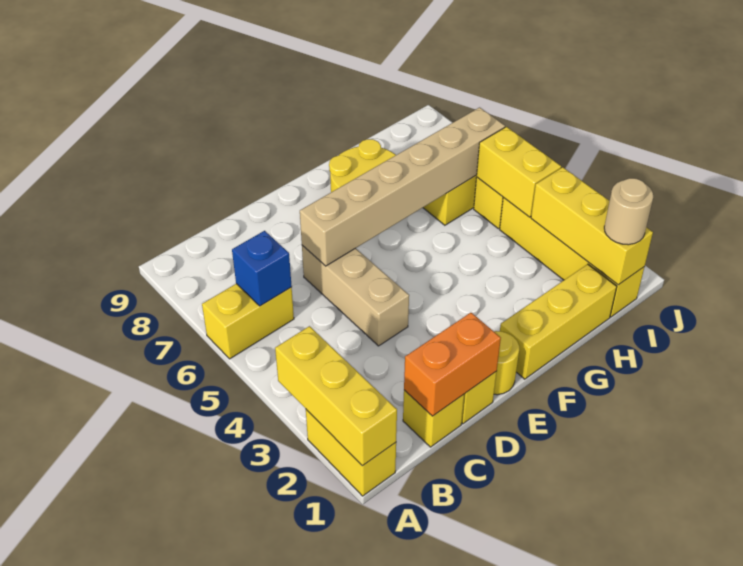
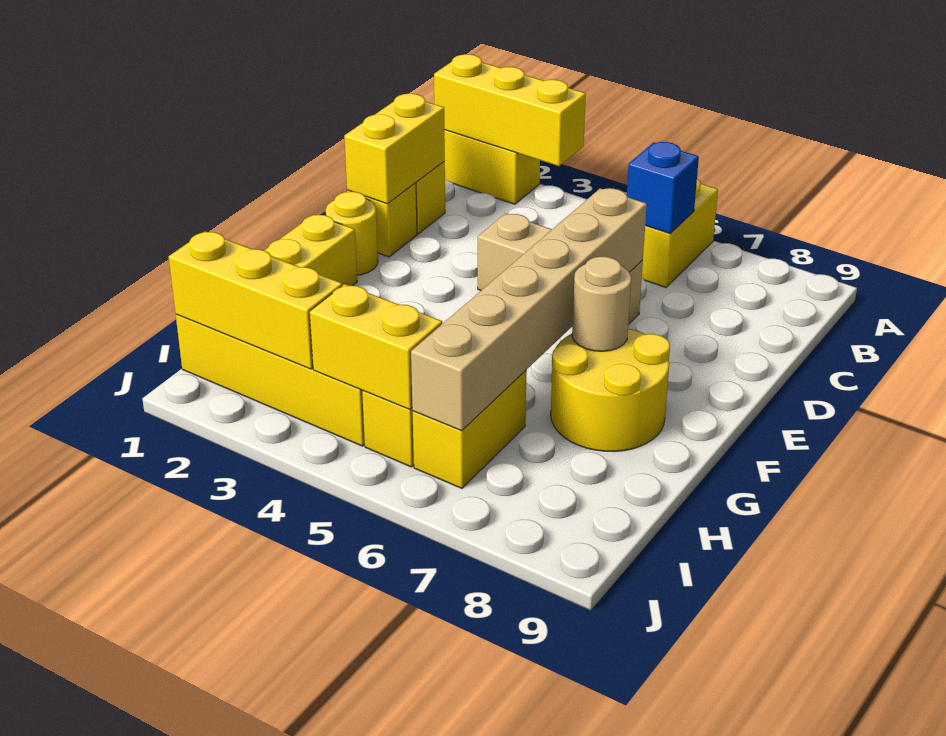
orange 1x2 brick [404,313,501,416] -> yellow 1x2 brick [344,94,445,204]
tan 1x1 round brick [604,178,653,245] -> tan 1x1 round brick moved to [572,257,631,351]

